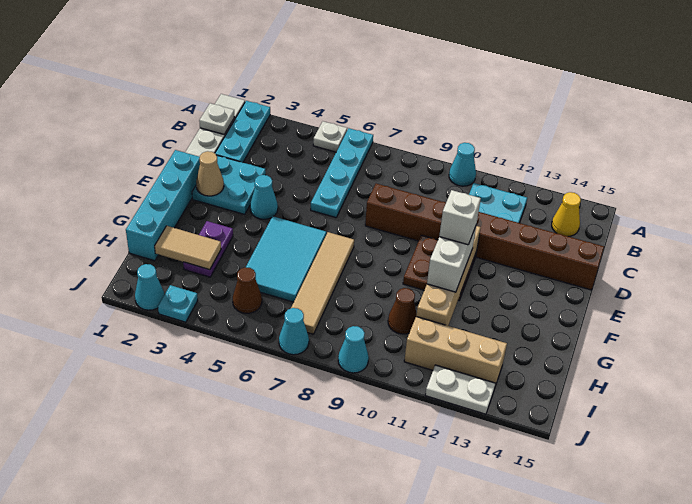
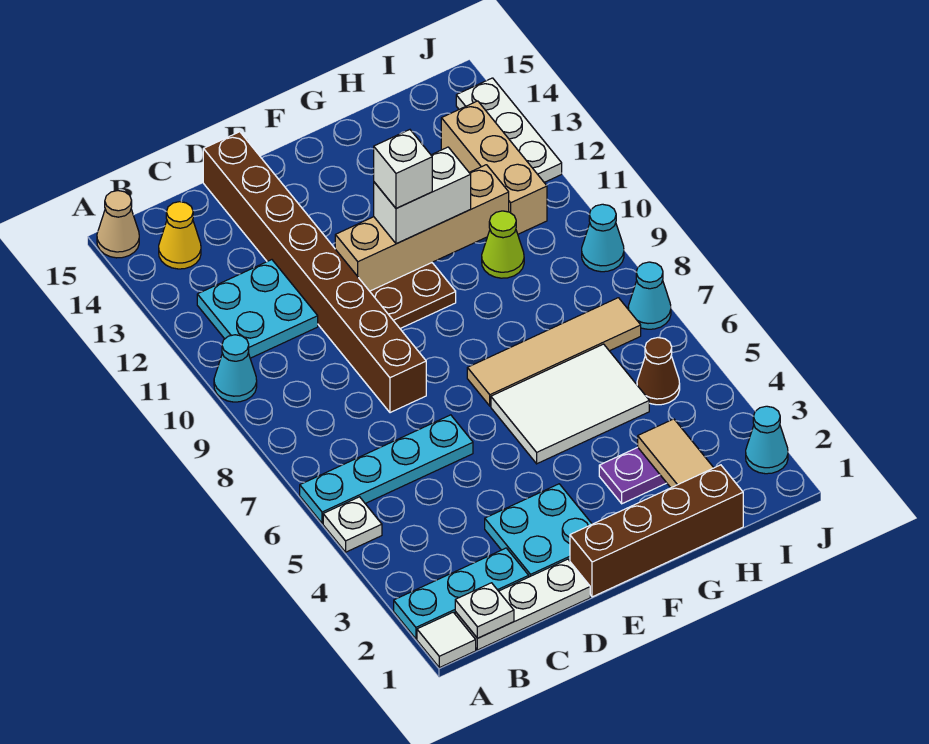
cyan 1x4 brick [126,150,200,261] -> brown 1x4 brick [570,465,743,597]
tan 1x1 cone [196,151,224,196] -> tan 1x1 cone moved to [97,191,139,258]
cyan 1x1 cone [250,175,278,219] -> none
cyan 2x3 tile [246,216,326,302] -> white 2x3 tile [491,344,649,464]
brown 1x1 cone [388,288,417,334] -> lime 1x1 cone [482,211,524,278]
cyan 1x1 plate [158,285,198,322] -> none
white 1x2 plate [425,365,496,414] -> white 1x3 plate [456,78,562,182]

